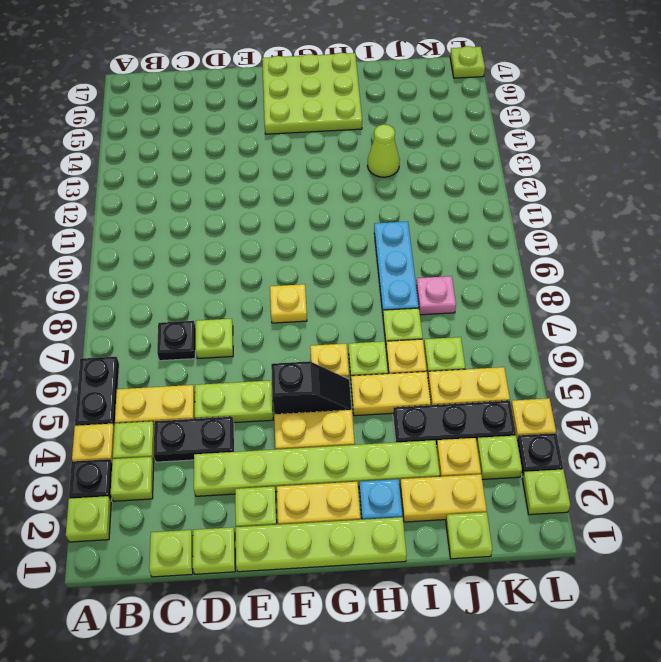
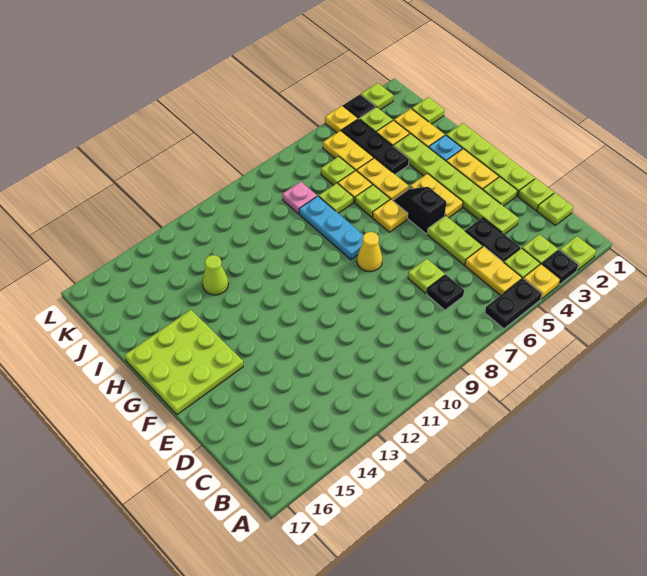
yellow 1x1 plate [270,284,307,323] -> yellow 1x1 cone [357,232,382,272]
cyan 1x3 plate [374,221,419,313] -> cyan 1x3 plate turned to [299,196,364,260]
lime 1x1 plate [450,46,485,78] -> none

